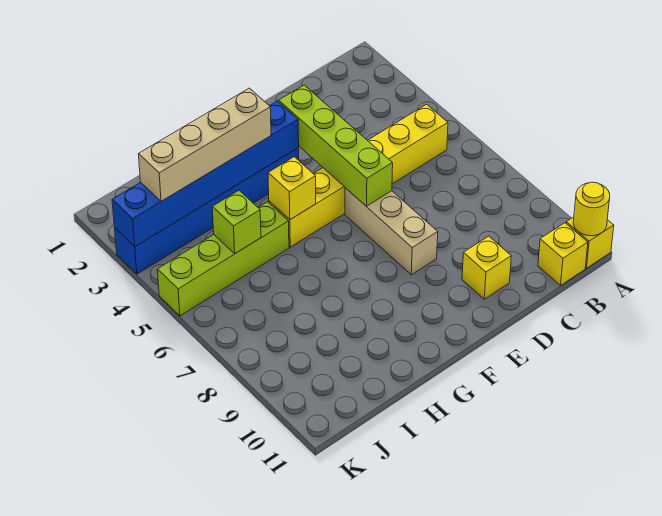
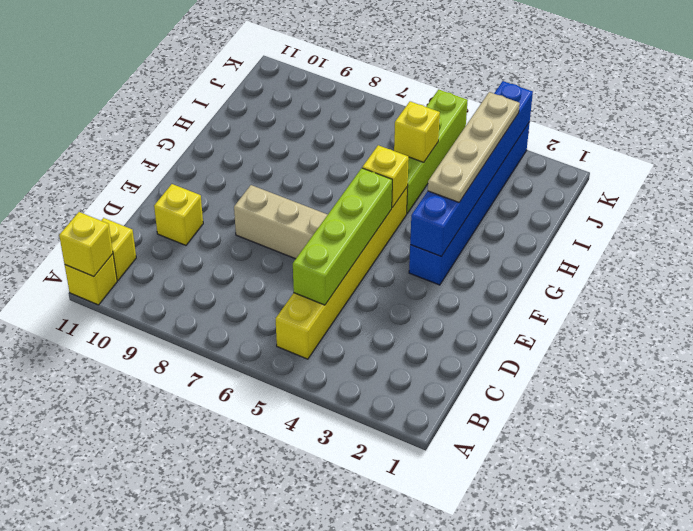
yellow 1x1 round brick [573,182,610,236] -> yellow 1x1 brick [59,212,113,277]
lime 1x4 brick [279,85,393,206] -> lime 1x4 brick turned to [293,168,392,305]
tan 1x4 brick [139,88,271,201] -> tan 1x4 plate [428,92,520,202]
lime 1x1 brick [212,191,261,254] -> yellow 1x1 brick [394,101,440,162]

